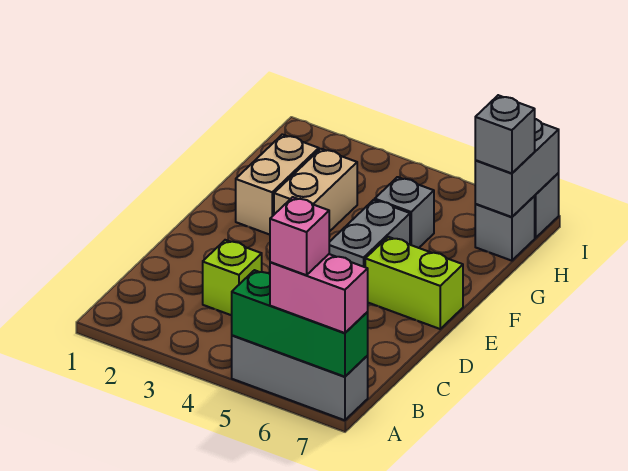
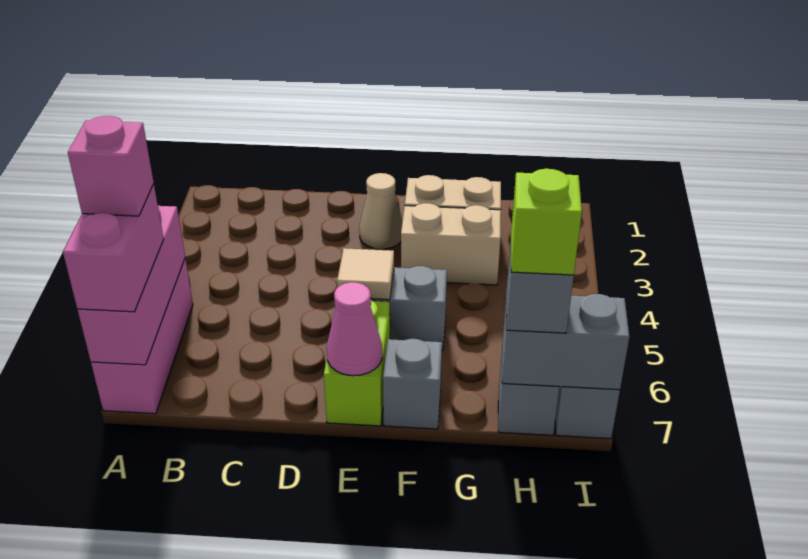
grey 1x3 brick [232,335,368,420] -> pink 1x3 brick [91,259,193,414]
green 1x3 brick [232,270,368,377] -> pink 1x3 brick [78,206,185,365]
lime 1x1 brick [203,240,262,315] -> lime 1x1 brick moved to [511,169,582,275]
none -> tan 1x1 cone [359,173,402,249]
none -> tan 1x1 tile [337,248,394,300]
none -> pink 1x1 cone [327,282,382,376]
grey 1x1 brick [375,177,434,248] -> grey 1x1 brick moved to [383,339,442,429]

